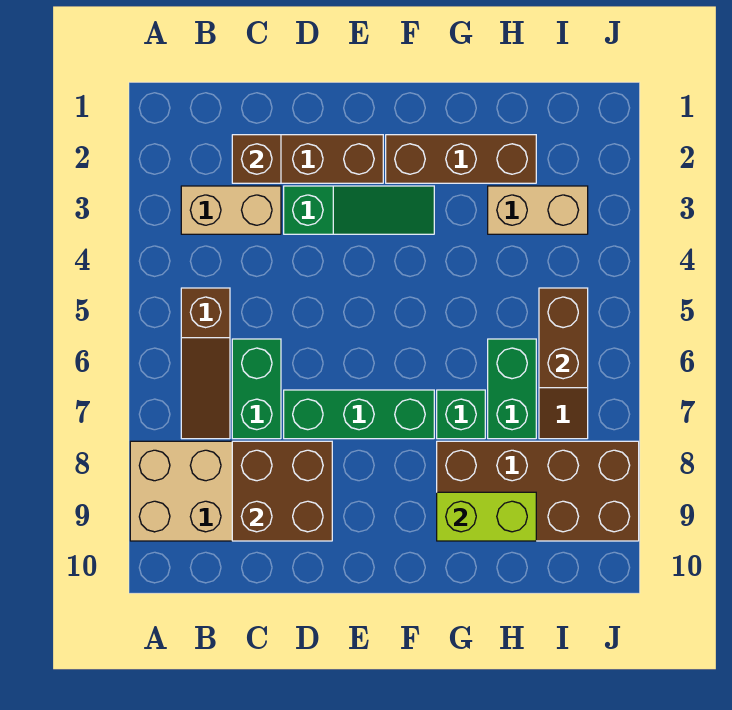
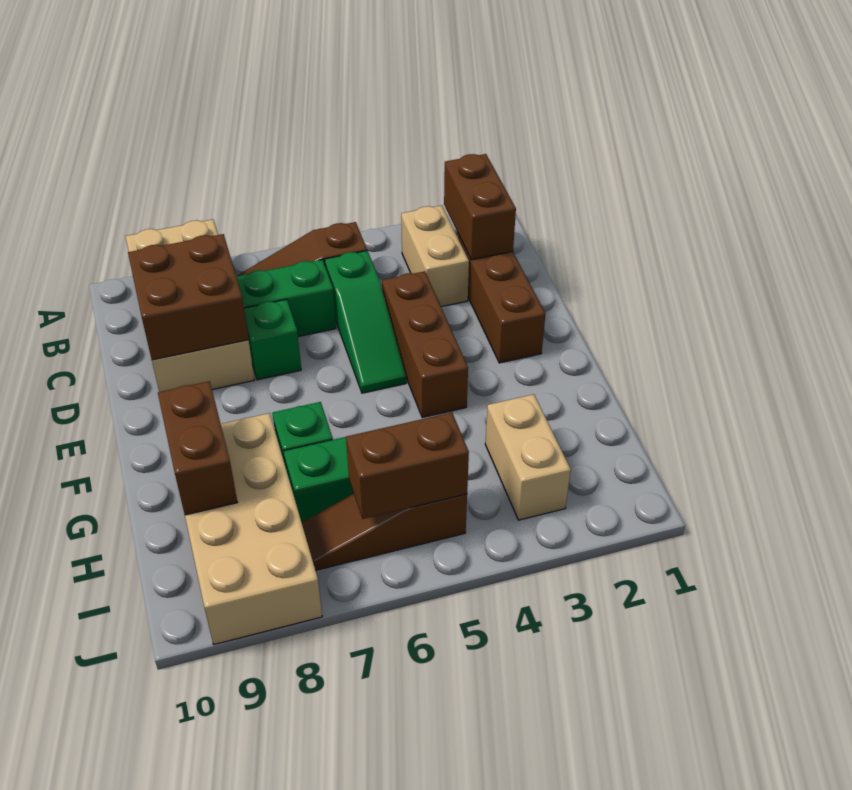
brown 1x1 brick [232,135,281,183] -> brown 1x2 brick [444,154,516,260]
green 1x3 slope [284,186,434,234] -> green 1x3 slope moved to [325,251,406,393]
green 1x3 brick [284,390,434,439] -> green 1x1 brick [244,299,301,380]
brown 1x3 brick [386,135,536,183] -> brown 1x3 brick moved to [382,271,468,418]
brown 2x4 brick [437,441,639,541] -> tan 2x4 brick [185,413,322,644]
lime 1x2 brick [437,492,536,541] -> brown 1x2 brick [158,381,237,515]

